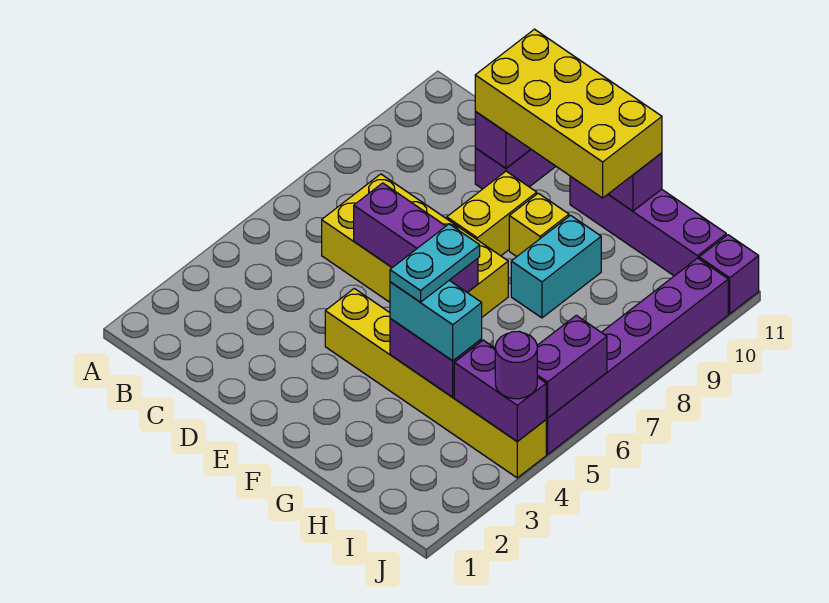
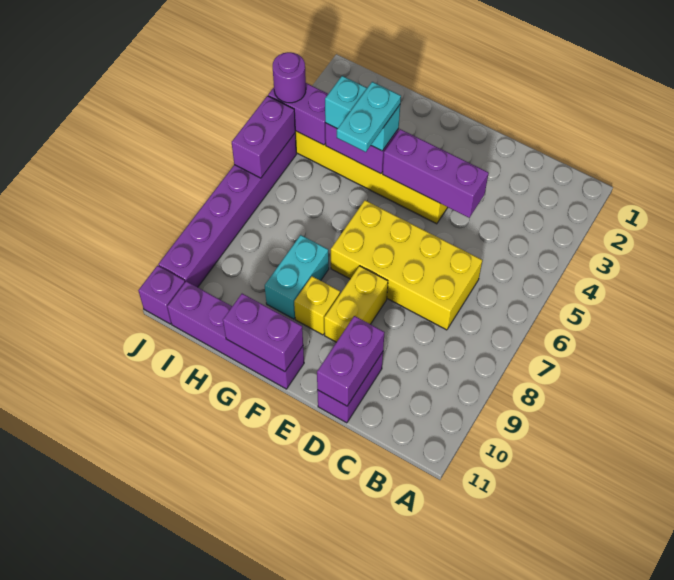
purple 1x3 brick [354,183,478,292] -> purple 1x3 brick moved to [383,129,489,218]
yellow 2x4 brick [475,29,662,198] -> none

